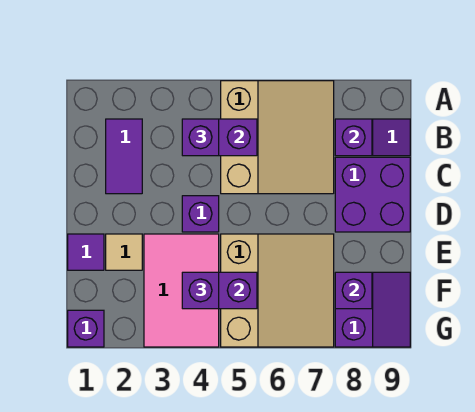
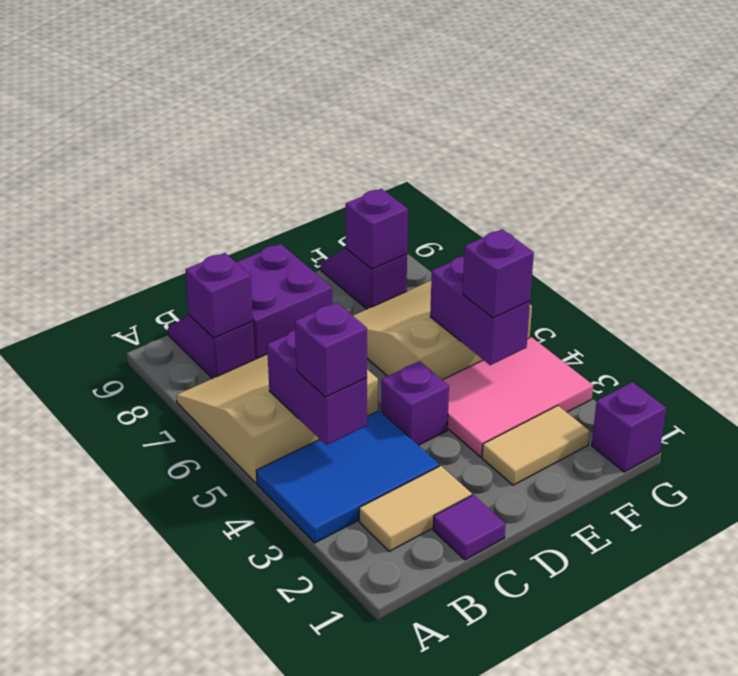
none -> blue 2x3 tile [256,411,439,543]
purple 1x2 tile [106,119,142,194] -> tan 1x2 tile [359,466,472,551]
purple 1x1 tile [68,234,104,270] -> purple 1x1 tile moved to [433,495,505,560]
tan 1x1 tile [106,234,142,270] -> tan 1x2 tile [482,406,590,485]
purple 2x2 slope [335,272,410,347] -> purple 1x2 slope [321,248,407,309]

